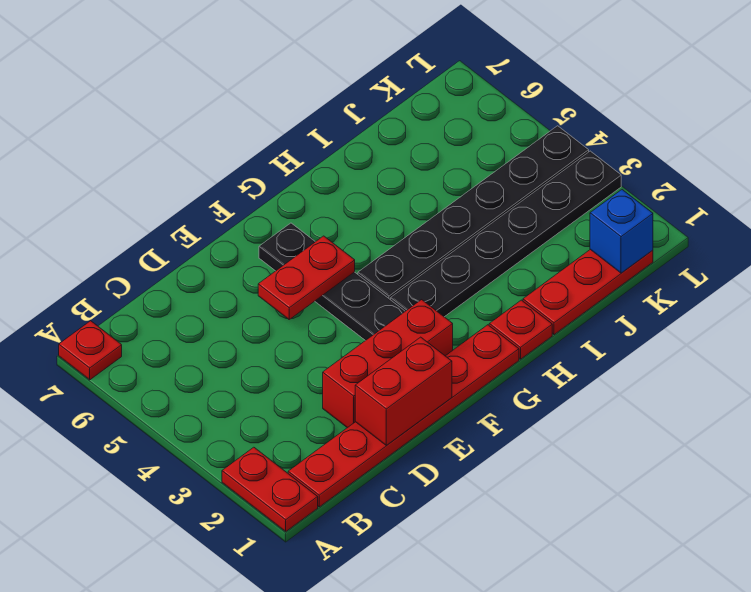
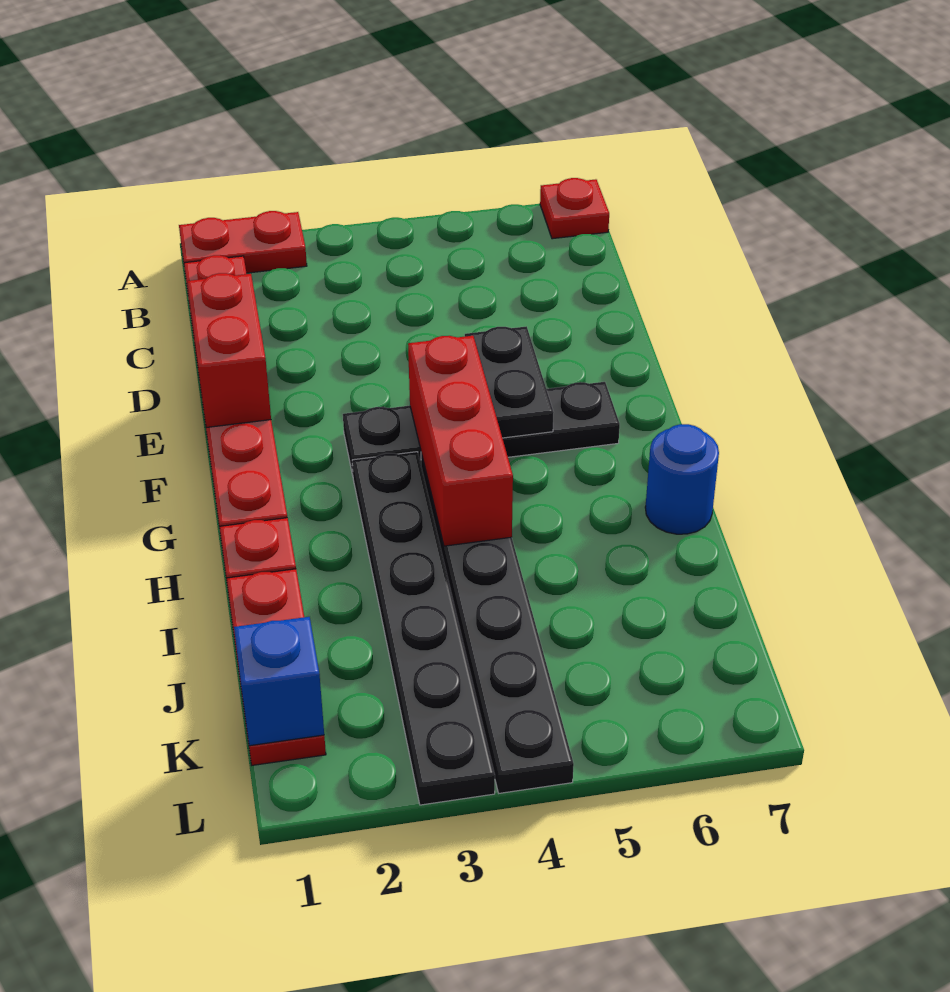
red 1x3 brick [323,300,453,428] -> red 1x3 brick moved to [408,336,513,546]
red 1x2 plate [258,236,355,319] -> black 1x2 plate [465,326,554,438]
none -> blue 1x1 round brick [645,424,719,534]

